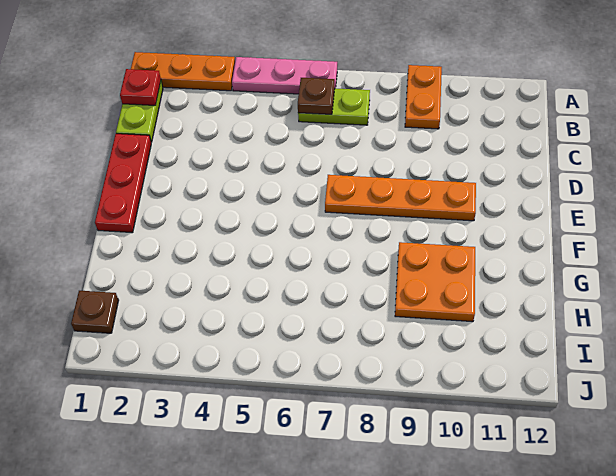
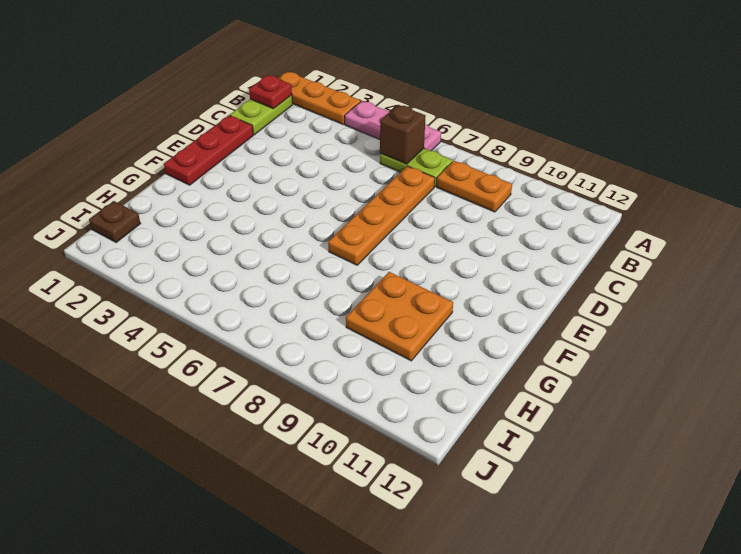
orange 1x2 plate [405,65,442,129] -> orange 1x2 plate turned to [437,161,512,212]
brown 1x1 plate [298,78,335,114] -> brown 1x1 brick [380,105,425,164]
orange 1x4 plate [325,175,476,221] -> orange 1x4 plate turned to [328,166,435,265]

